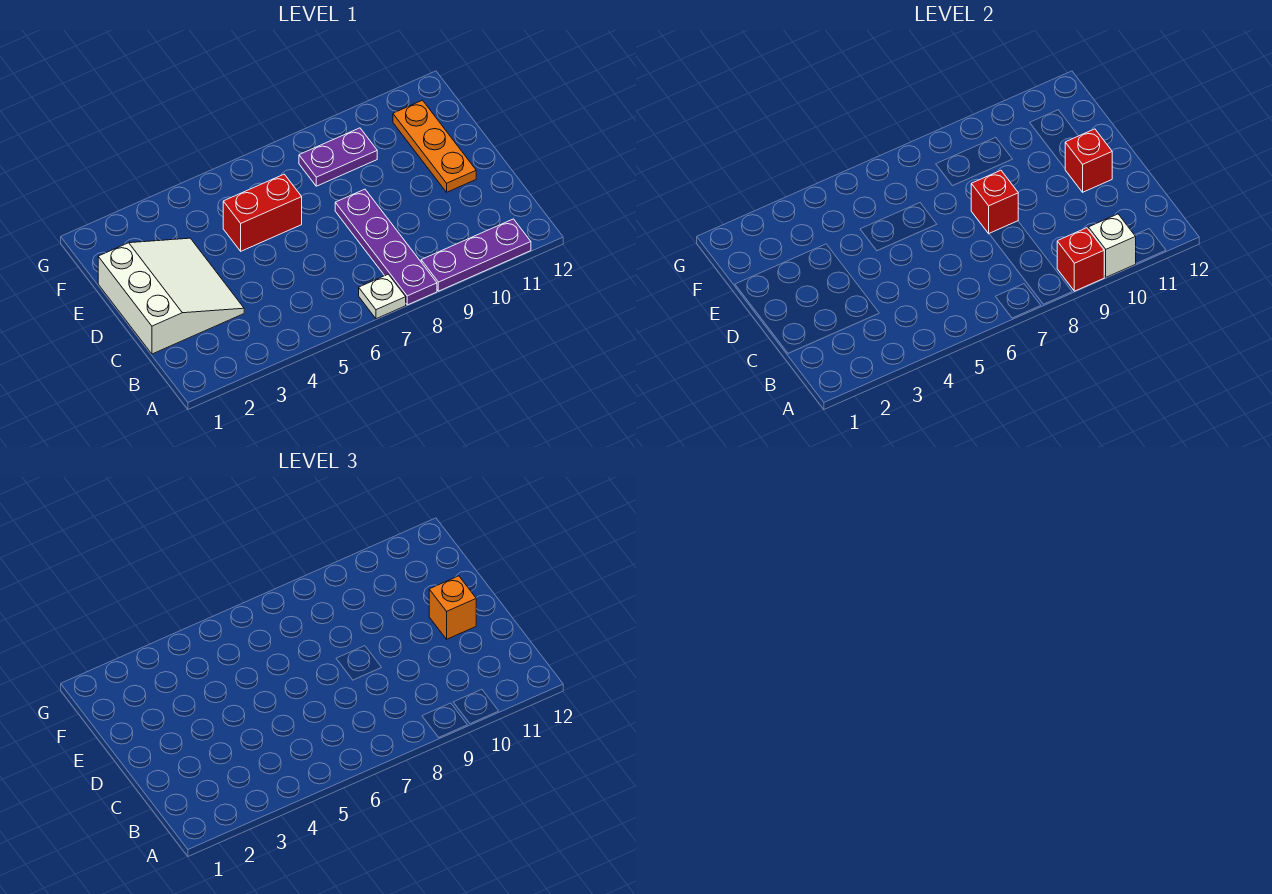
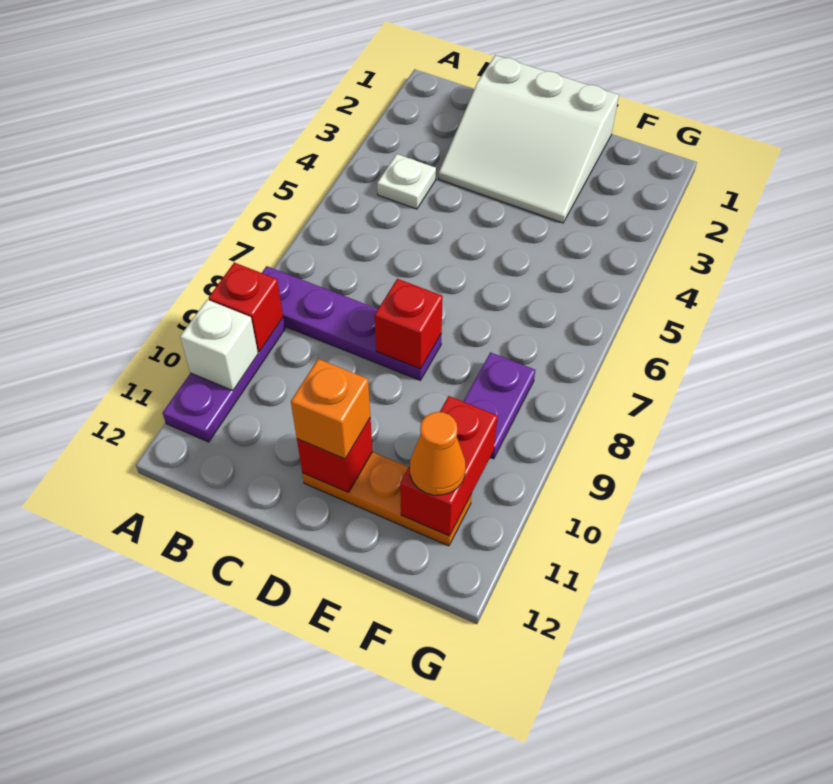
white 1x1 plate [359,274,406,319] -> white 1x1 plate moved to [377,154,436,209]
red 1x2 brick [223,174,302,251] -> red 1x2 brick moved to [400,396,498,536]
none -> orange 1x1 cone [410,412,466,495]

